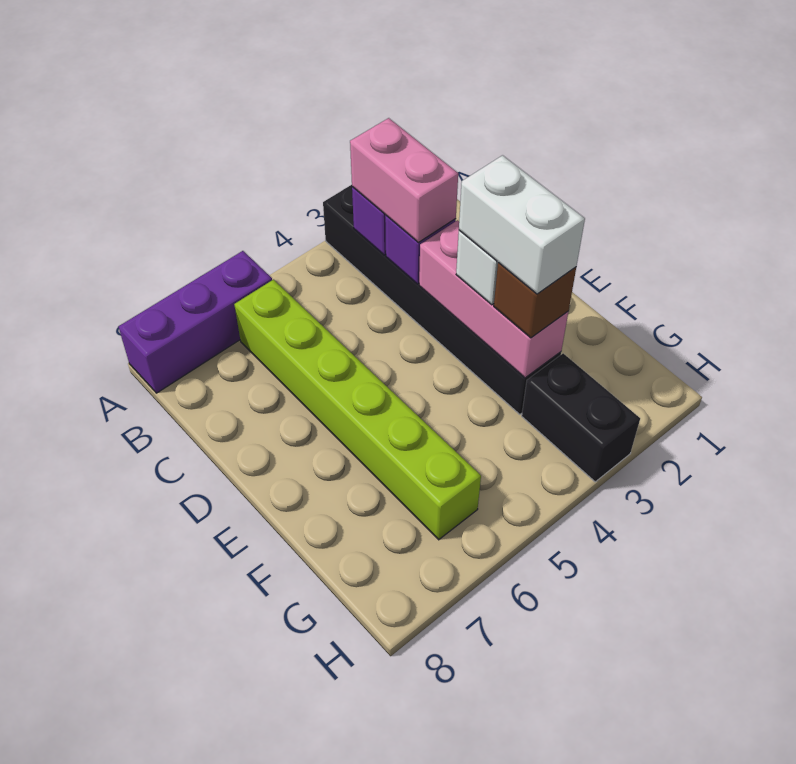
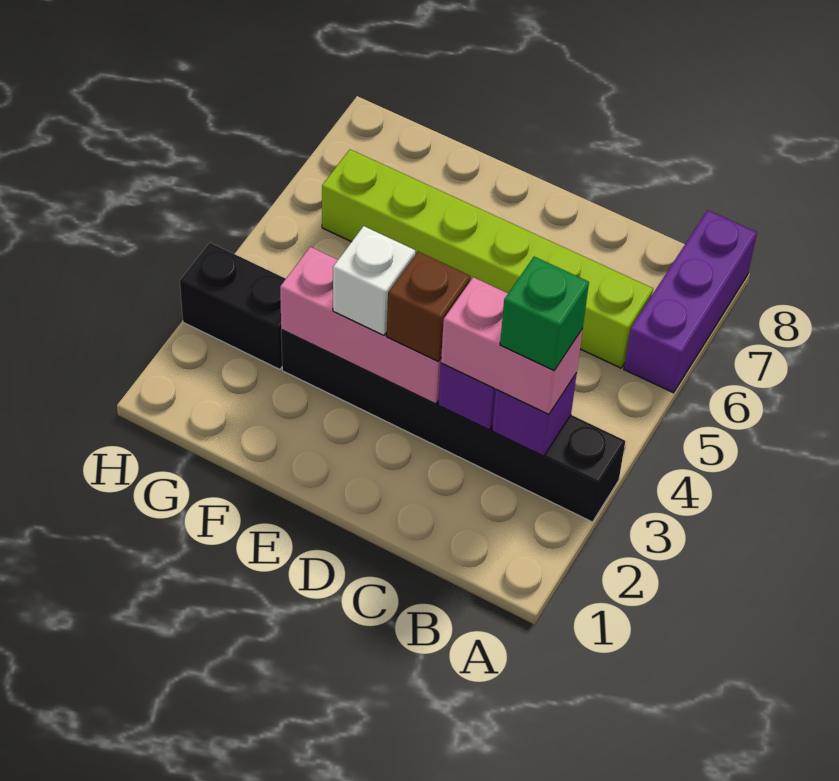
none -> green 1x1 brick [500,257,589,370]
white 1x2 brick [459,155,585,294] -> none
brown 1x1 brick [494,263,576,338] -> brown 1x1 brick moved to [387,252,470,361]

